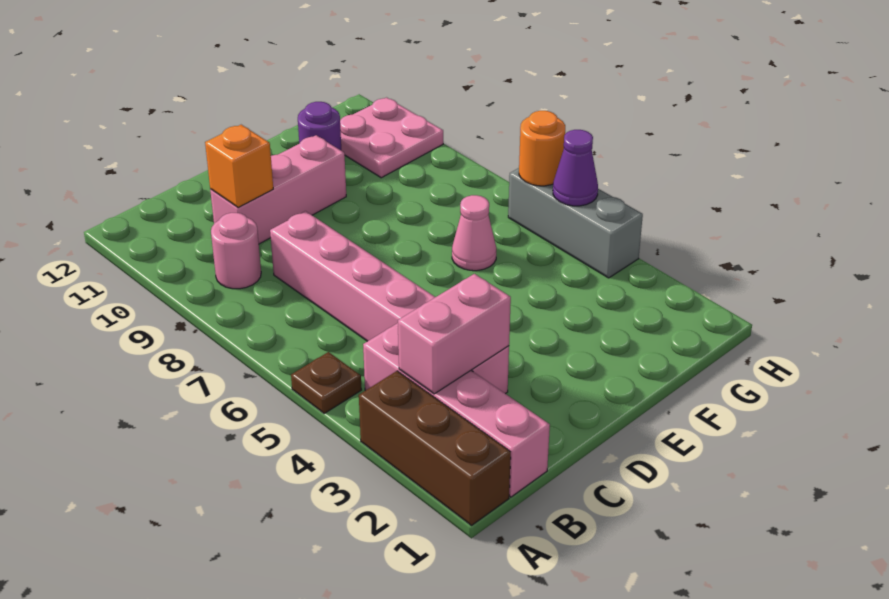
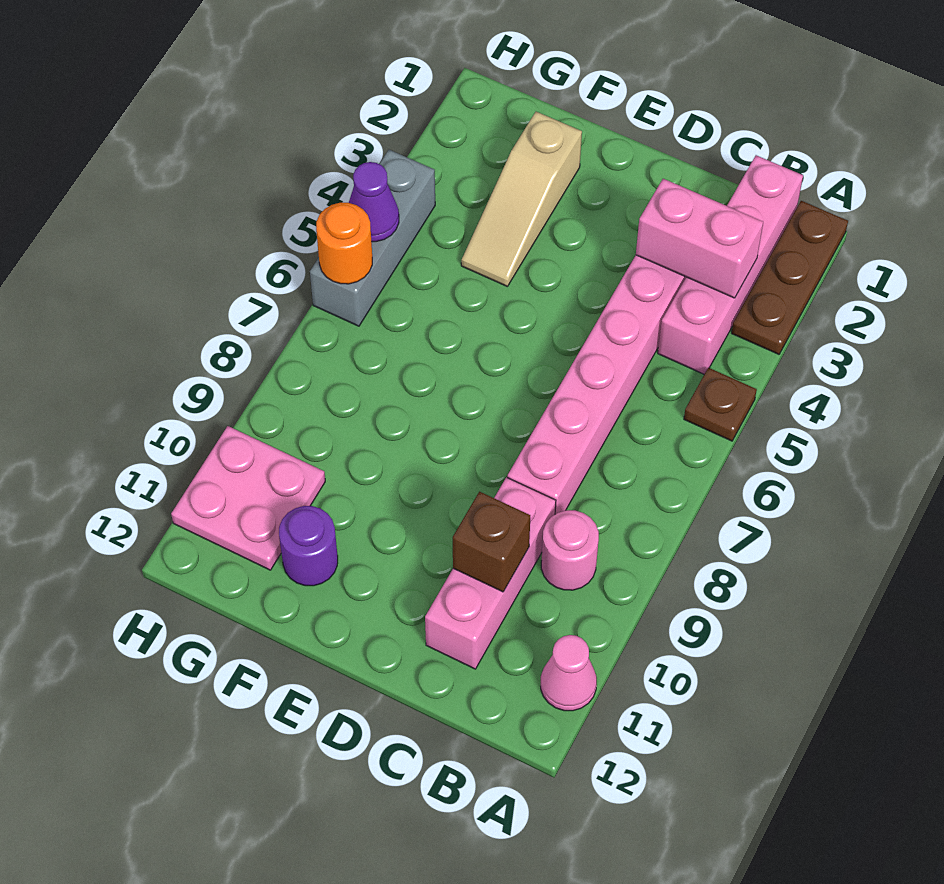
brown 1x3 brick [359,371,511,525] -> brown 1x3 plate [732,201,848,354]
pink 1x3 brick [210,135,346,244] -> pink 1x3 brick turned to [425,477,556,669]
orange 1x1 brick [205,125,273,208] -> brown 1x1 brick [453,492,530,592]
none -> tan 1x3 slope [461,112,582,287]
pink 1x1 cone [452,195,496,271] -> pink 1x1 cone moved to [541,635,597,711]

